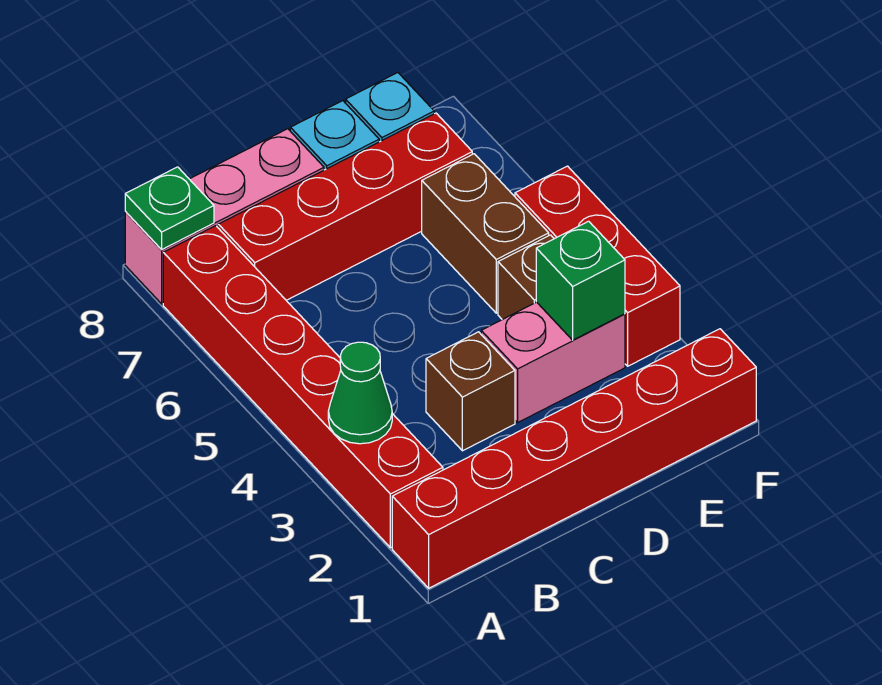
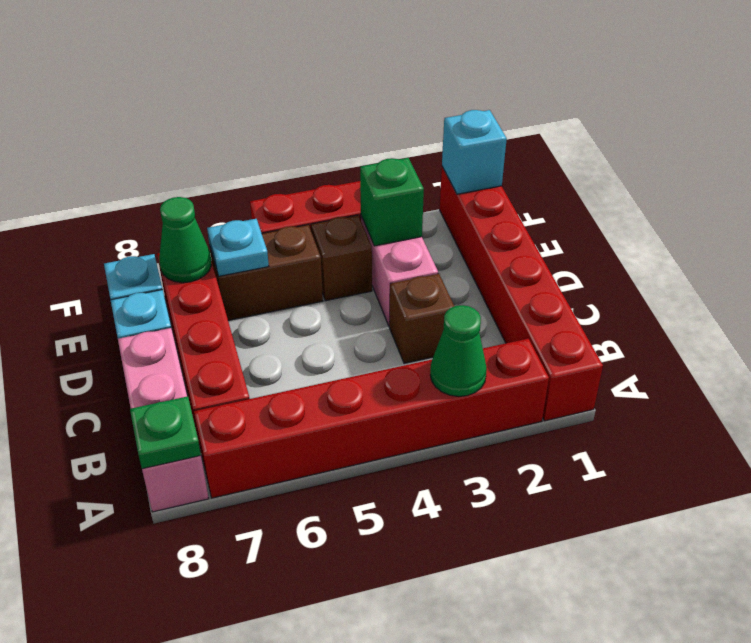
none -> cyan 1x1 plate [207,219,269,276]
none -> green 1x1 cone [159,197,211,283]
none -> cyan 1x1 brick [442,110,507,194]

